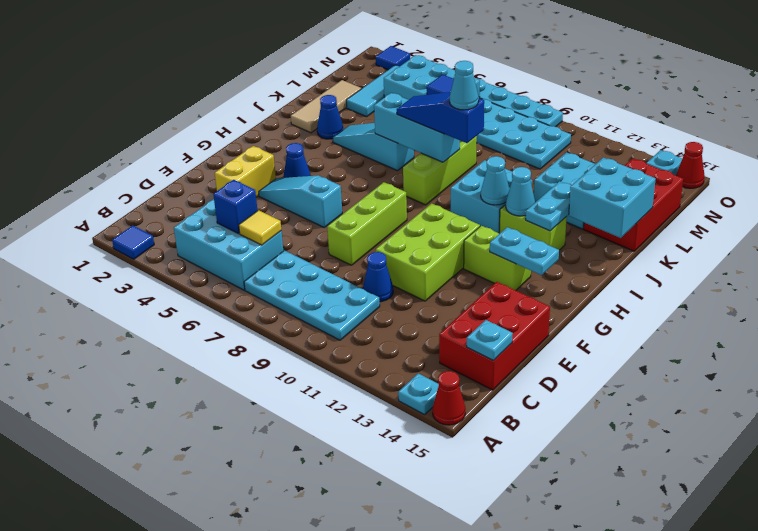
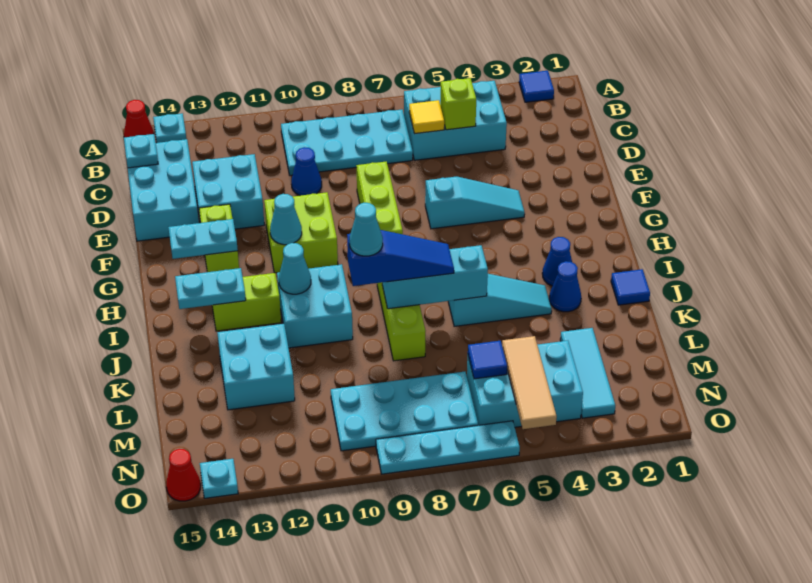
blue 1x1 brick [213,180,258,234] -> lime 1x1 brick [440,78,476,130]
red 2x3 brick [439,282,550,390] -> cyan 2x3 brick [128,139,199,241]
yellow 1x2 brick [215,146,276,197] -> none
lime 2x3 brick [376,203,480,301] -> lime 2x2 brick [264,192,338,273]
blue 1x1 cone [283,143,311,178] -> blue 1x1 cone moved to [542,237,572,286]
lime 1x2 brick [464,226,531,290] -> lime 1x2 brick turned to [199,204,239,272]
cyan 1x1 cone [506,167,535,216] -> cyan 1x1 cone moved to [270,194,302,245]
cyan 1x2 plate [526,181,572,231] -> cyan 1x2 plate turned to [175,268,246,309]
tan 1x3 tile [291,80,361,133] -> tan 1x3 tile moved to [502,336,557,429]
cyan 2x2 brick [569,158,655,238] -> cyan 2x2 brick moved to [192,154,264,229]
red 2x3 brick [584,159,683,251] -> none
blue 1x1 tile [376,46,410,70] -> blue 1x1 tile moved to [611,269,650,305]

